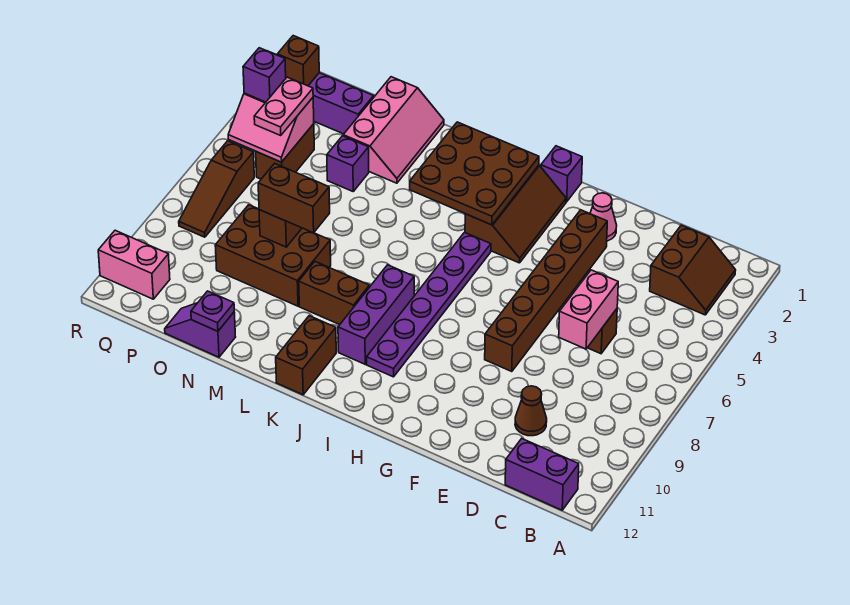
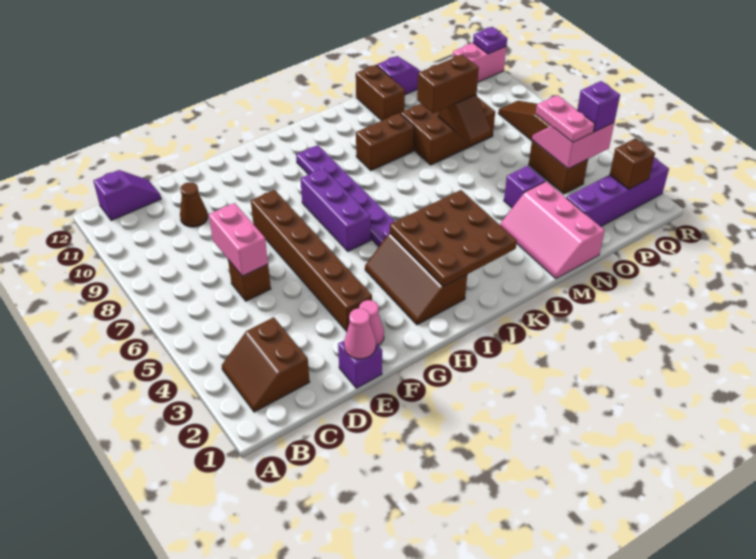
purple 1x2 brick [505,439,579,510] -> purple 1x2 slope [93,170,161,221]
none -> pink 1x1 cone [344,308,376,359]
purple 1x1 brick [541,146,582,202] -> purple 1x1 brick moved to [338,341,382,388]
purple 1x3 brick [338,265,414,364] -> purple 1x3 brick moved to [300,168,371,251]
brown 1x2 brick [276,316,336,395] -> brown 1x2 brick moved to [356,65,405,121]
purple 1x1 plate [191,291,234,331] -> purple 1x1 plate moved to [473,27,507,54]

